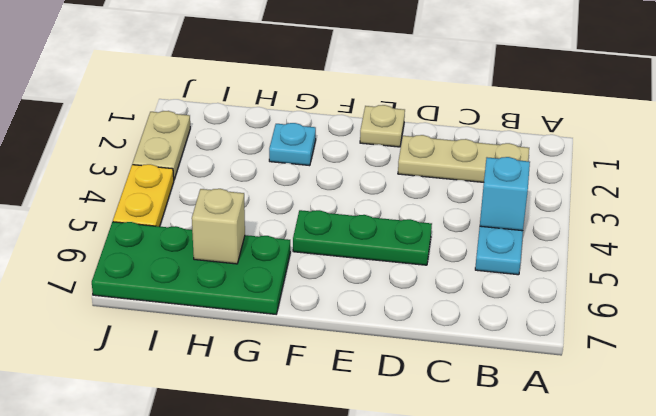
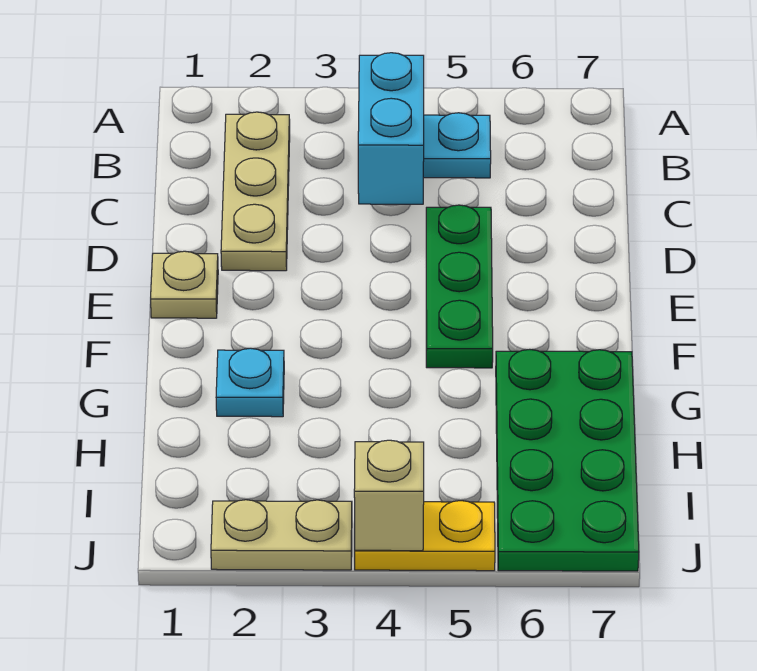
cyan 1x1 brick [480,157,530,231] -> cyan 1x2 brick [358,53,424,204]
tan 1x1 brick [192,189,245,264] -> tan 1x1 brick moved to [354,440,424,551]

